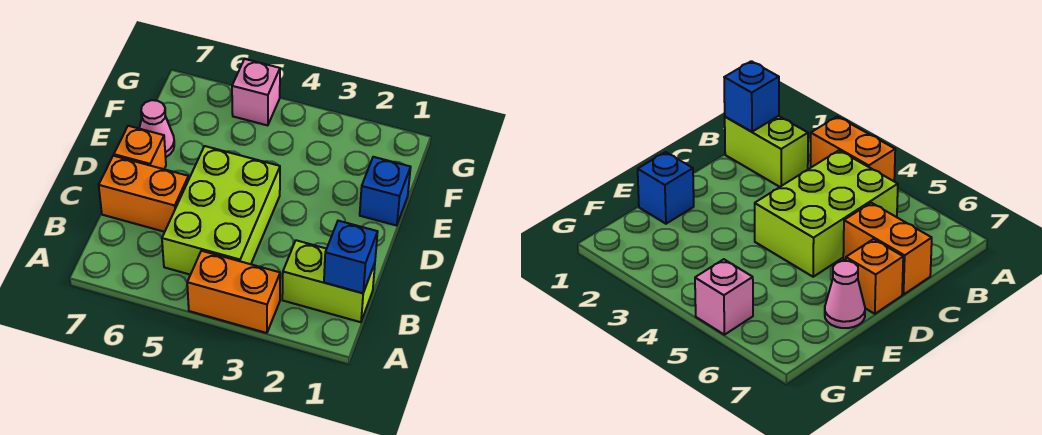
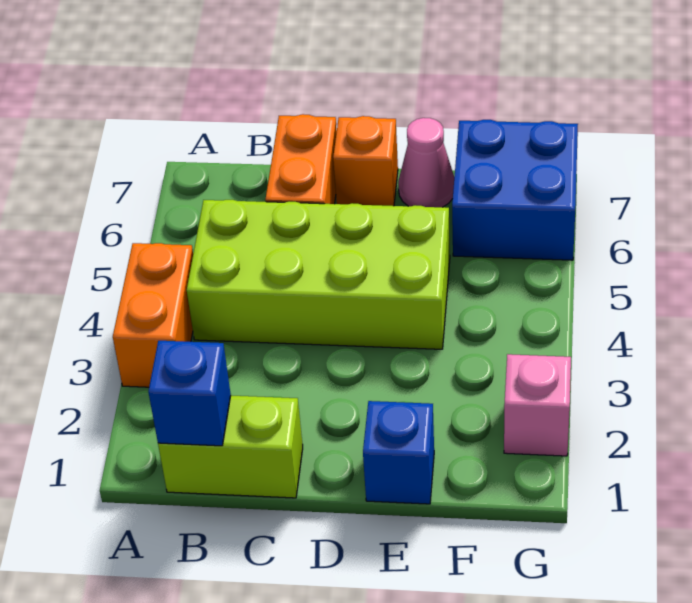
lime 1x2 brick [282,240,375,322] -> lime 1x2 brick turned to [158,395,303,498]
lime 2x3 brick [162,146,280,275] -> lime 2x4 brick [187,200,450,349]
none -> blue 2x2 brick [452,120,578,260]
pink 1x1 brick [232,59,280,125] -> pink 1x1 brick moved to [504,354,571,456]

